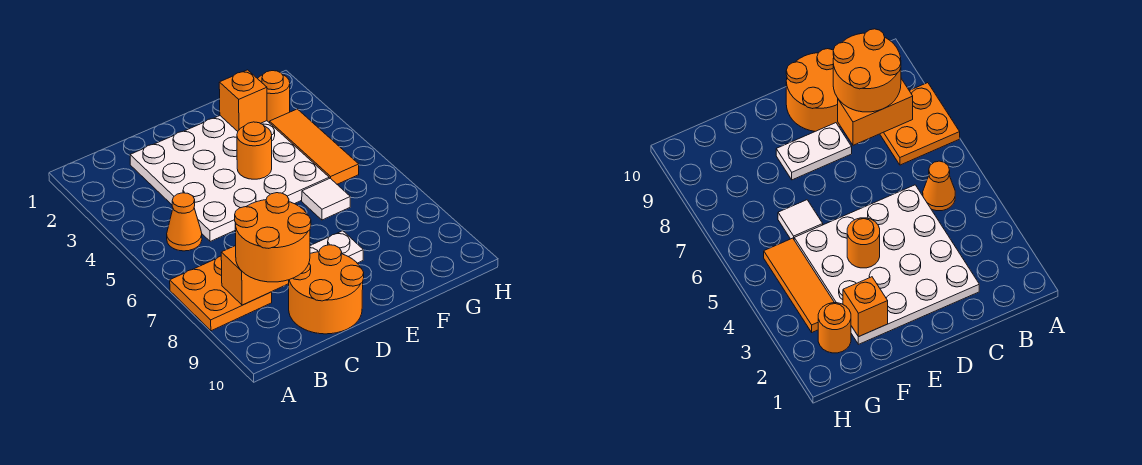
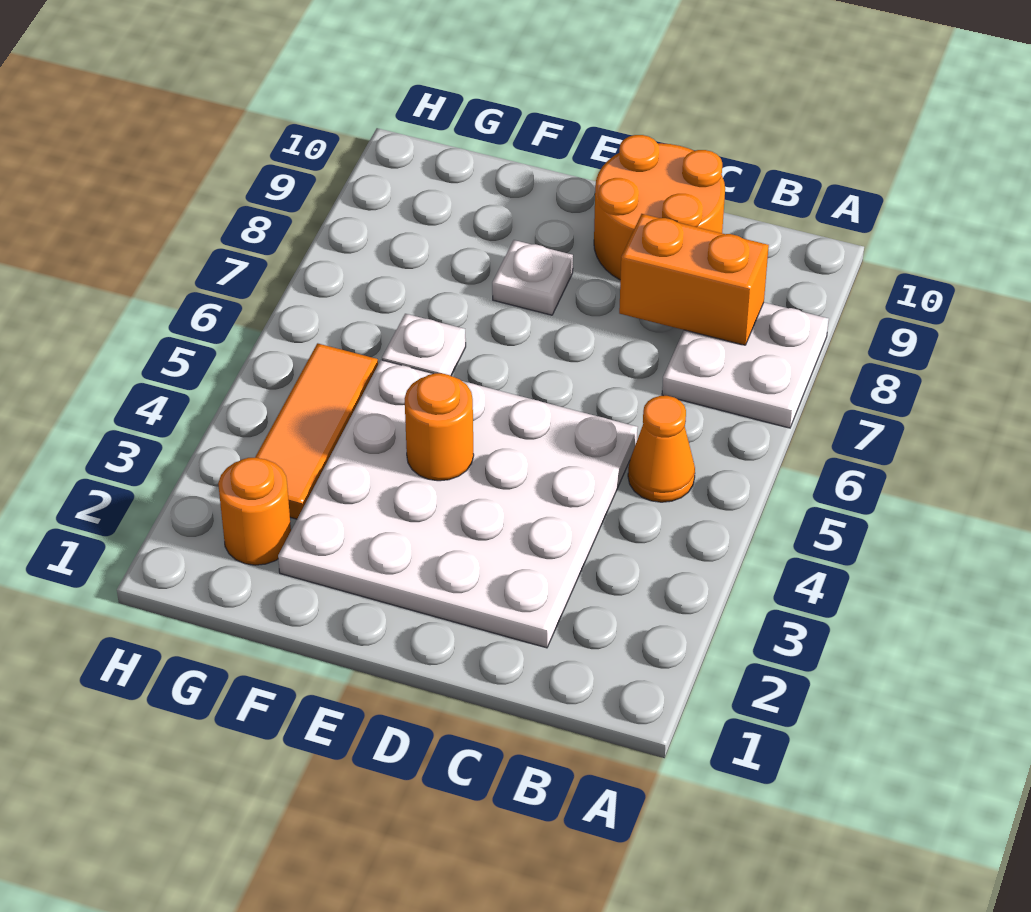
orange 2x2 plate [170,256,272,331] -> white 2x2 plate [662,302,829,428]
orange 2x2 round brick [235,193,311,282] -> none
white 1x2 plate [310,231,363,263] -> white 1x1 plate [492,240,573,315]
orange 1x1 brick [219,70,267,131] -> none
white 1x1 tile [302,178,350,220] -> white 1x1 plate [382,314,466,376]

